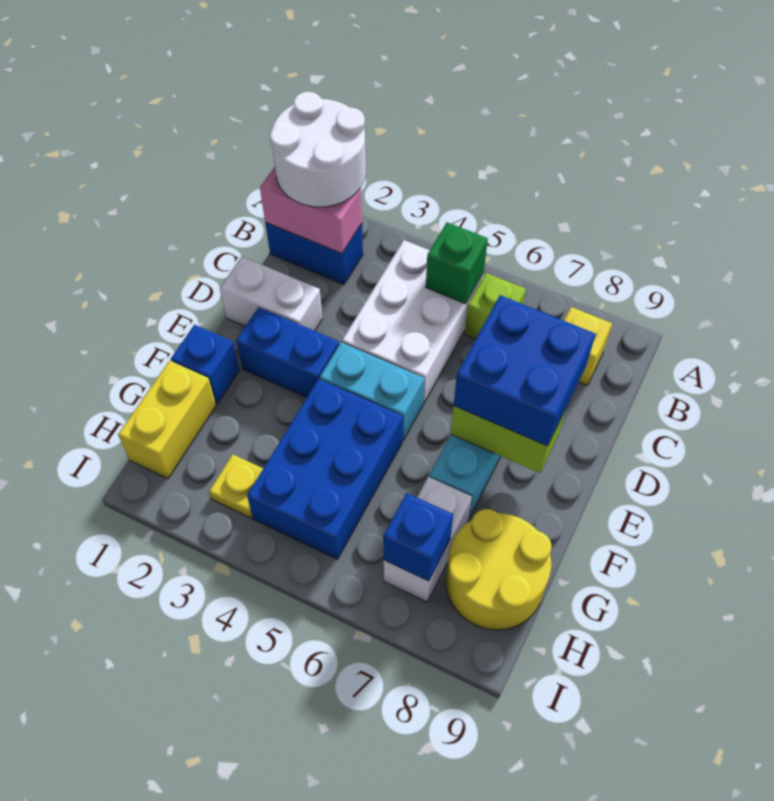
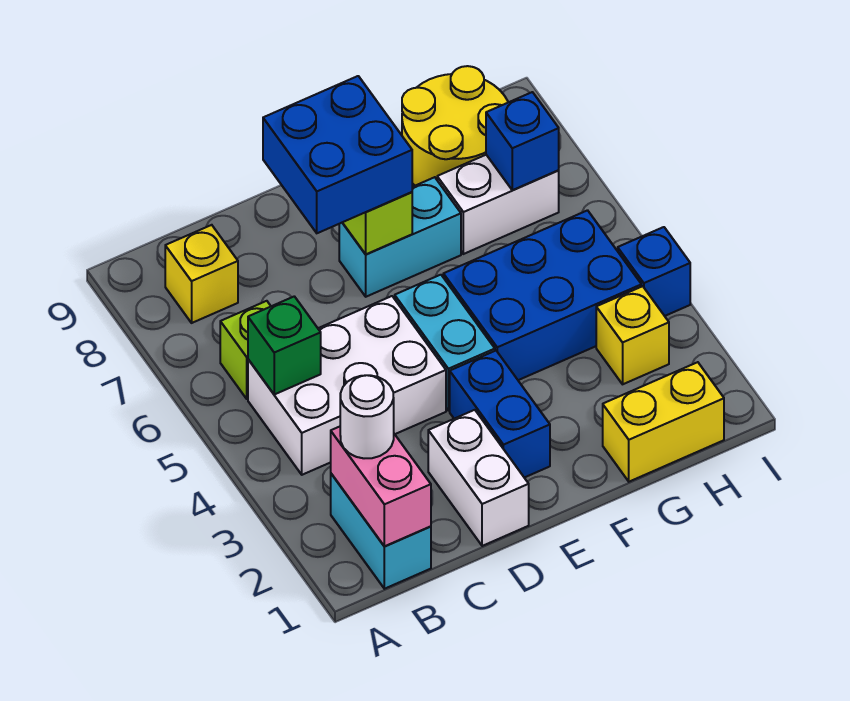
white 2x2 round brick [270,92,366,207] -> white 1x1 round brick [340,375,394,458]
blue 1x2 brick [265,222,363,285] -> cyan 1x2 brick [331,474,431,589]
blue 1x1 brick [171,325,239,404] -> blue 1x1 brick moved to [618,227,690,316]
yellow 1x1 plate [209,454,263,518] -> yellow 1x1 brick [596,286,669,384]

